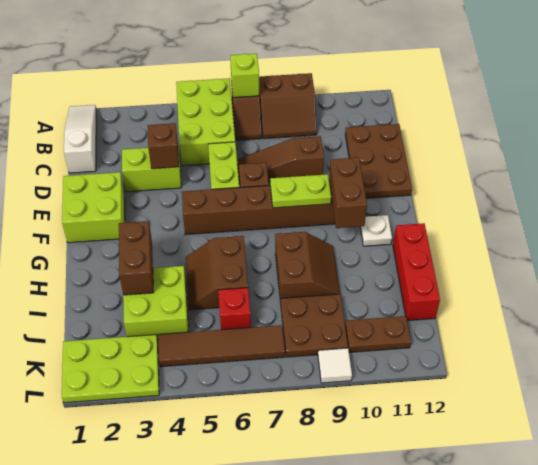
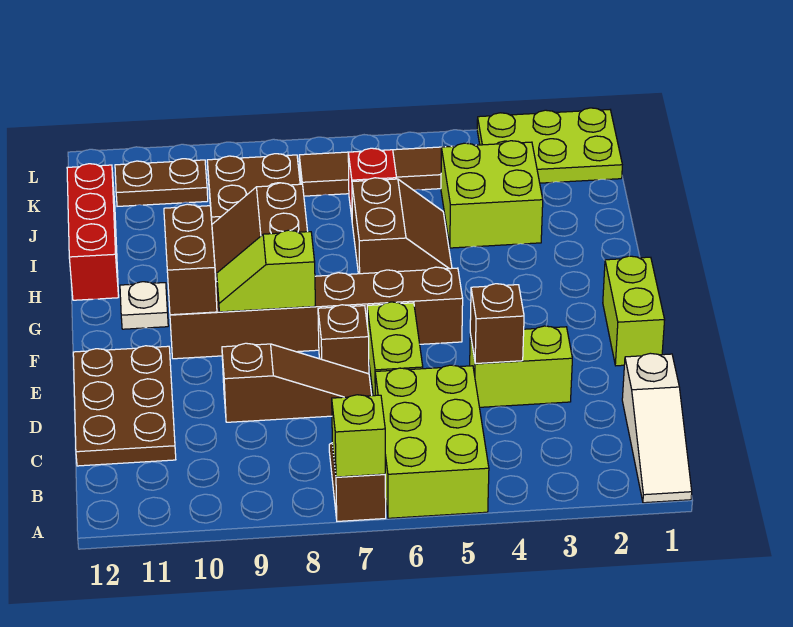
brown 2x2 slope [259,73,317,139] -> none
lime 2x2 brick [62,172,125,243] -> lime 1x2 brick [603,256,665,366]
lime 1x2 plate [270,174,331,208] -> lime 1x2 slope [217,230,315,312]
brown 1x2 brick [119,221,154,295] -> none
white 1x1 tile [318,348,352,383] -> none

